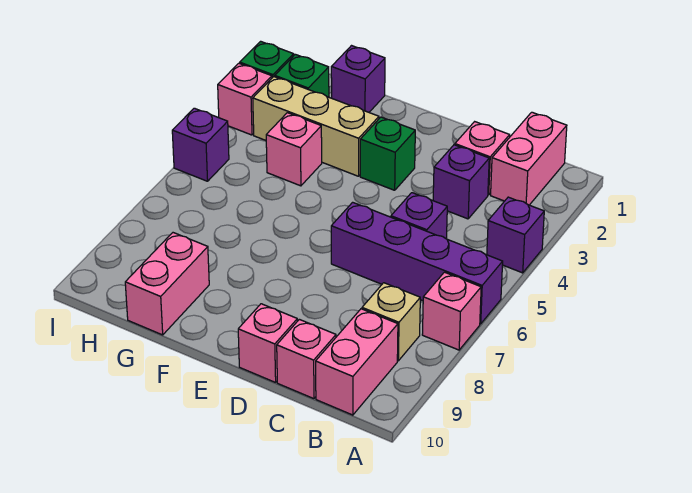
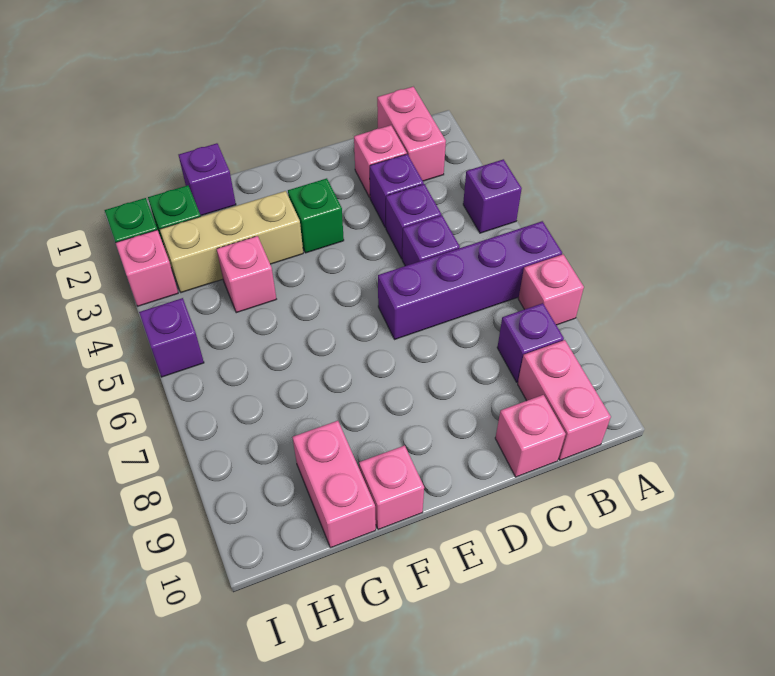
tan 1x1 brick [362,283,420,361] -> purple 1x1 brick [497,303,564,382]
none -> purple 1x1 brick [386,184,441,259]
pink 1x1 brick [238,304,297,382] -> pink 1x1 brick moved to [359,445,424,530]

